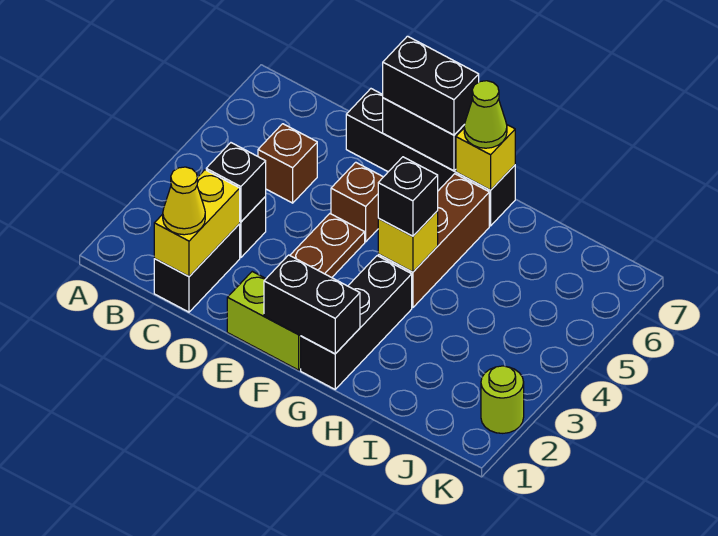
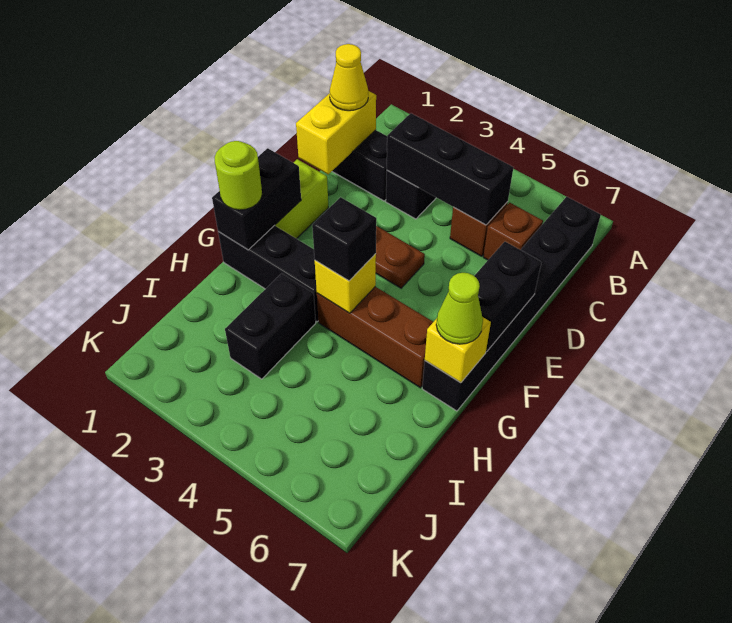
yellow 1x2 brick [154,170,240,276] -> yellow 1x2 brick turned to [296,91,376,174]
black 1x1 brick [206,143,266,222] -> black 1x3 brick [387,113,513,225]
black 1x4 brick [346,89,515,226] -> black 1x6 brick [422,197,601,411]
brown 1x1 brick [331,162,383,242] -> brown 1x1 brick moved to [483,203,543,260]
black 1x2 brick [383,36,479,135] -> black 1x2 brick moved to [225,273,316,379]
lime 1x1 round brick [481,366,524,433] -> lime 1x1 round brick moved to [215,141,262,210]

